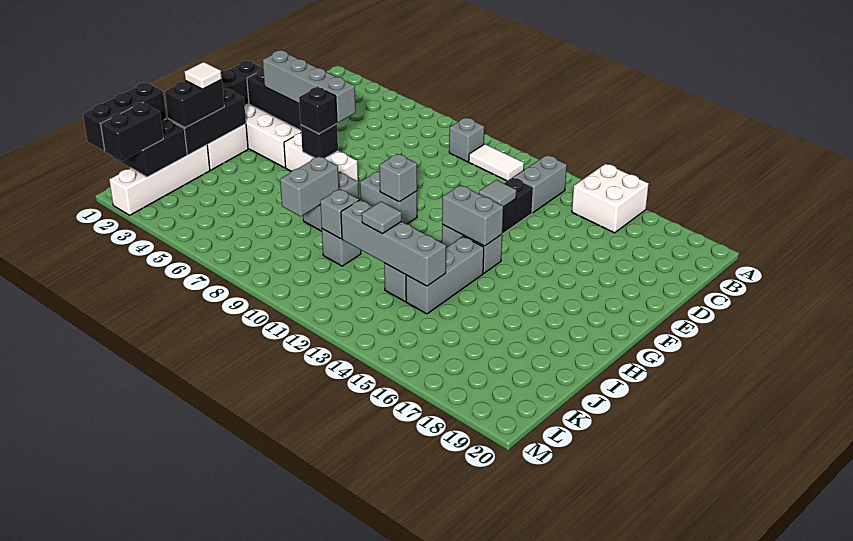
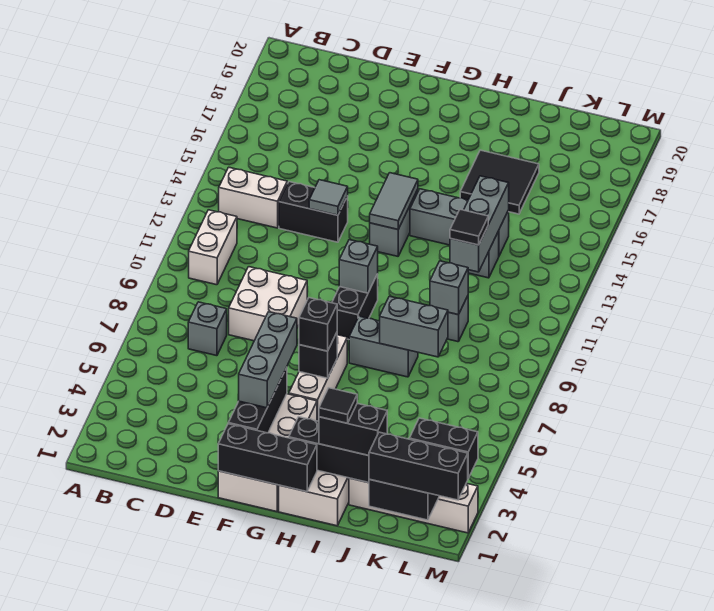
white 2x2 brick [572,164,649,233] -> white 2x2 brick moved to [229,267,307,341]
grey 1x1 brick [449,118,484,162] -> grey 1x1 brick moved to [188,302,227,356]
white 1x2 tile [469,144,524,181] -> white 1x2 brick [189,210,237,285]
grey 1x2 brick [514,155,567,213] -> white 1x2 brick [219,167,287,228]
grey 1x4 brick [263,50,356,123] -> grey 1x3 brick [239,312,297,408]
grey 1x2 brick [360,171,417,224] -> black 1x2 brick [332,274,378,339]
grey 1x2 brick [442,185,503,246] -> grey 1x2 tile [370,173,418,229]
white 1x1 tile [185,62,222,89] -> black 1x1 tile [319,388,357,423]
none -> black 2x2 tile [460,150,539,214]
grey 1x4 brick [341,200,446,286] -> grey 1x3 brick [450,176,509,272]
grey 1x1 tile [362,202,402,234] -> black 1x1 tile [450,209,488,245]

